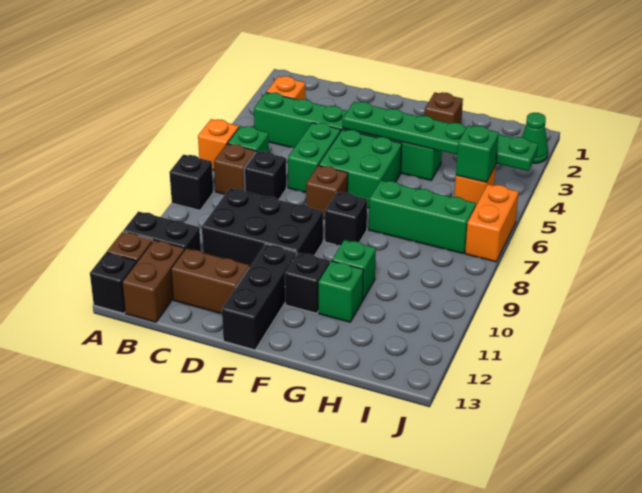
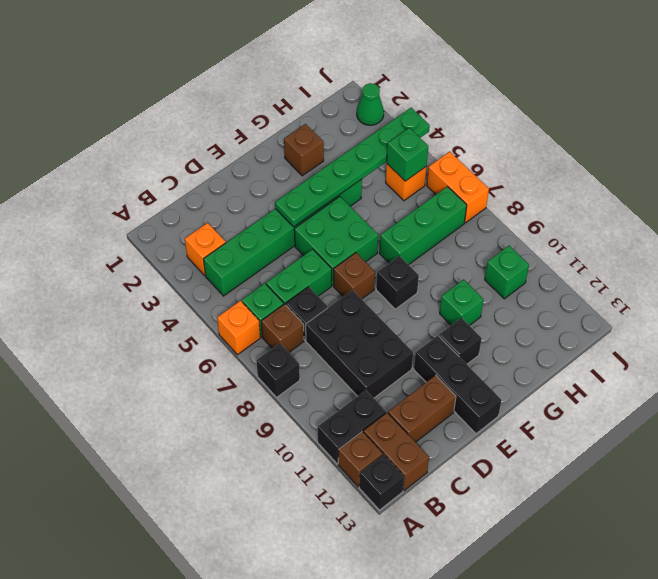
black 2x3 brick [202,188,323,267] -> black 2x3 brick turned to [306,290,413,398]
green 1x2 brick [288,123,341,192] -> green 1x2 brick turned to [266,249,332,305]
green 1x1 brick [319,261,363,322] -> green 1x1 brick moved to [485,246,529,299]

